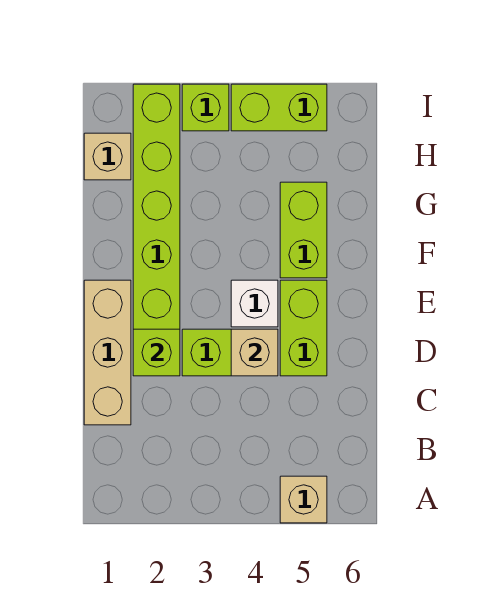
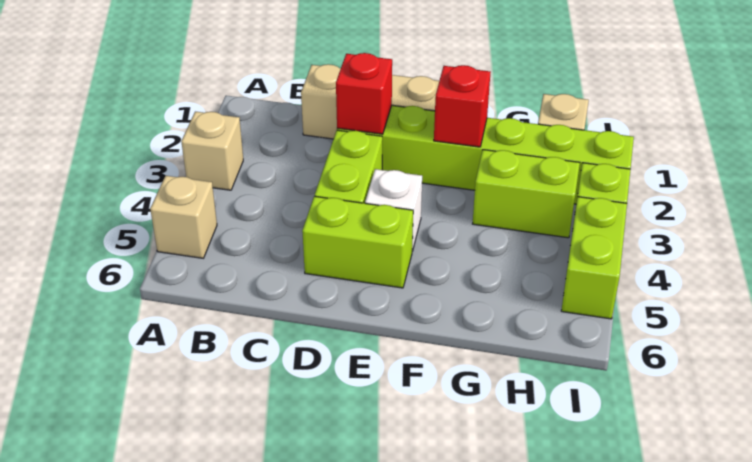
lime 1x1 brick [133,329,180,376] -> red 1x1 brick [336,53,392,134]
tan 1x1 brick [231,329,278,376] -> tan 1x1 brick moved to [181,112,243,190]
none -> red 1x1 brick [434,65,491,147]
lime 1x2 brick [280,182,327,278] -> lime 1x2 brick moved to [473,150,580,238]

